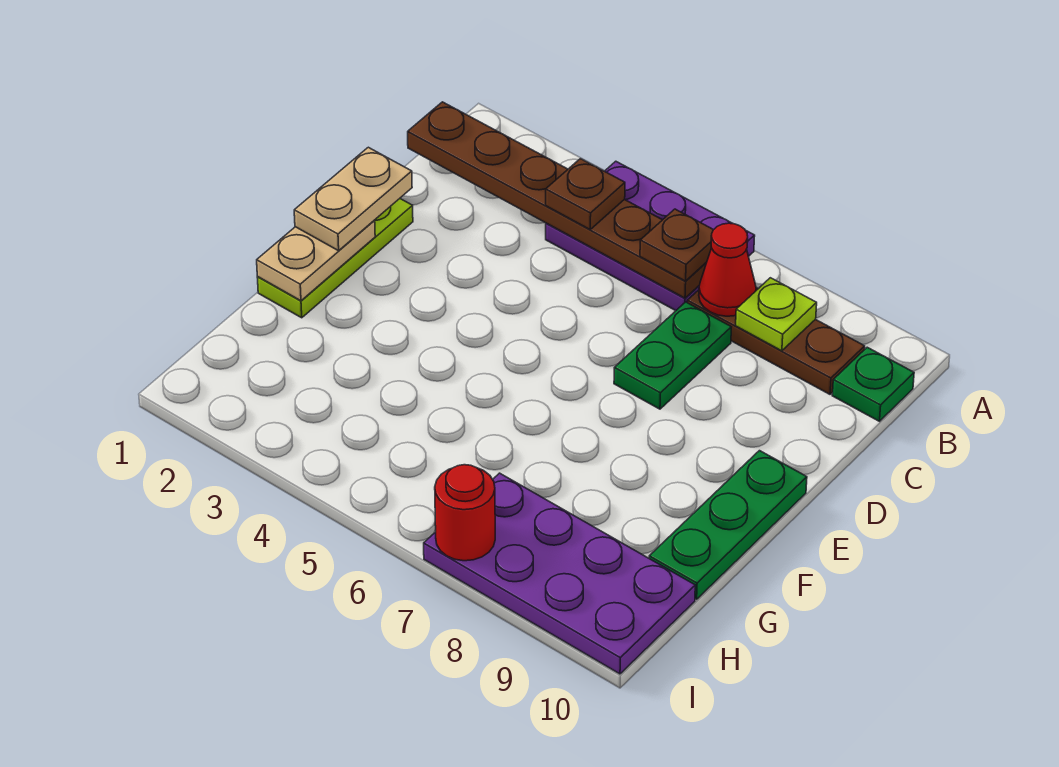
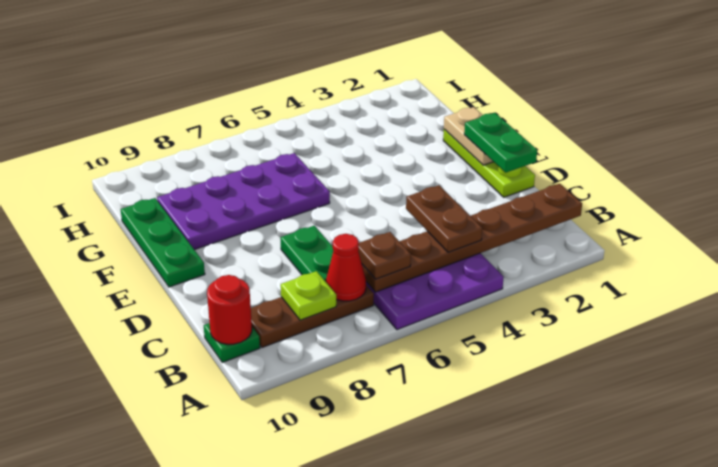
brown 1x1 plate [546,159,625,229] -> brown 1x2 plate [406,185,482,252]
tan 1x2 plate [294,147,412,251] -> green 1x2 plate [464,113,537,172]
purple 2x4 plate [424,473,695,674] -> purple 2x4 plate moved to [157,153,330,250]
red 1x1 round brick [435,465,495,561] -> red 1x1 round brick moved to [207,275,252,344]

